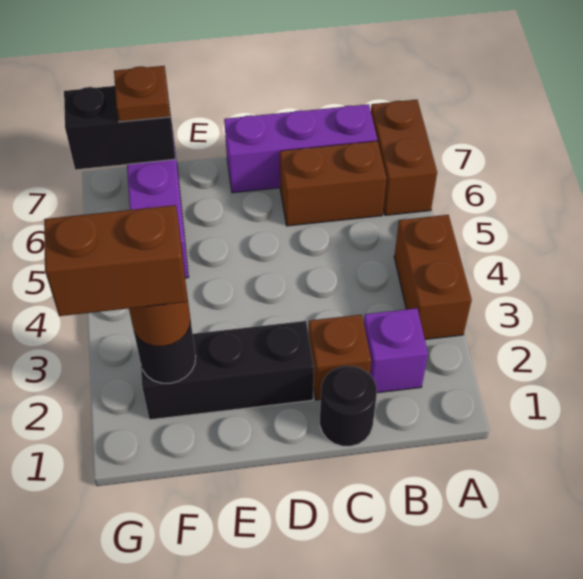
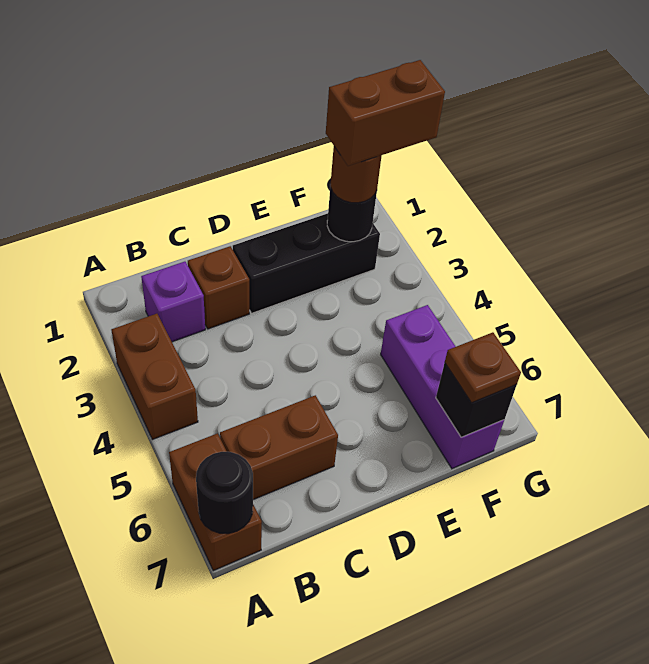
purple 1x3 brick [224,104,377,193] -> none
black 1x1 round brick [320,366,377,446] -> black 1x1 round brick moved to [196,452,253,534]
black 1x2 brick [64,86,176,170] -> black 1x1 brick [436,363,517,437]

